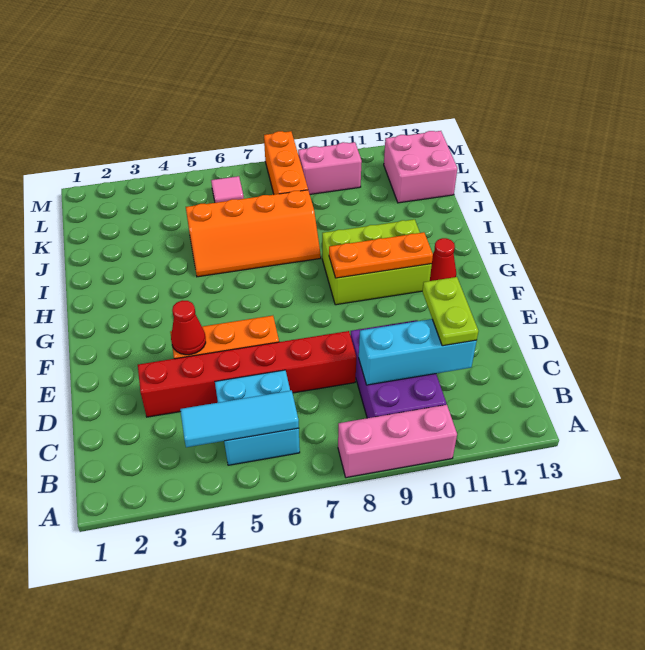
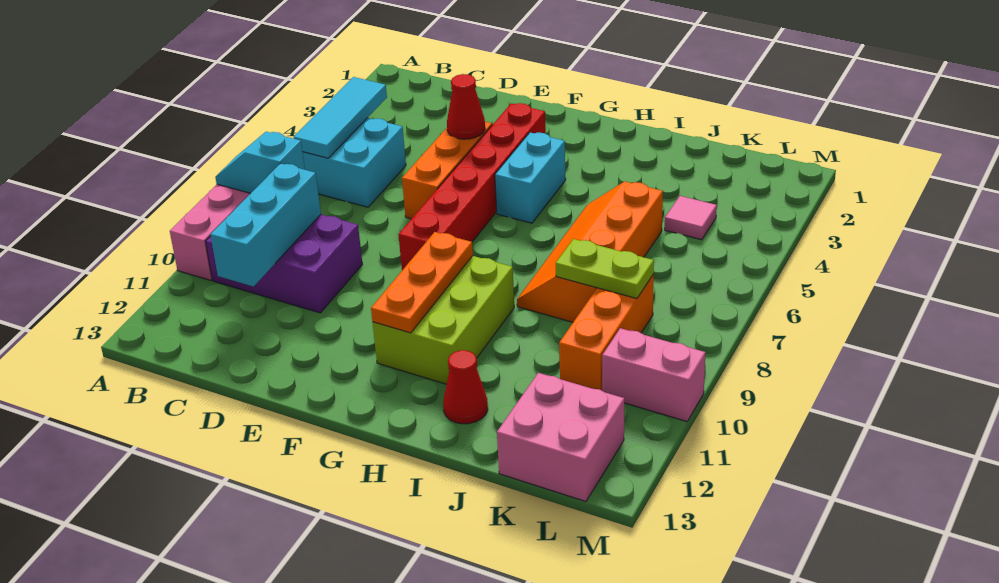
none -> cyan 1x2 slope [215,132,305,194]
lime 1x2 plate [422,277,478,346] -> lime 1x2 plate moved to [556,239,654,299]
red 1x6 brick [138,331,356,417] -> red 1x6 brick moved to [398,103,546,270]
none -> cyan 1x2 brick [495,132,566,223]
red 1x1 cone [430,238,456,281] -> red 1x1 cone moved to [443,350,488,424]
orange 1x3 brick [264,131,308,195] -> orange 1x3 brick turned to [559,274,654,390]
pink 1x1 tile [211,176,244,203] -> pink 1x1 tile moved to [665,196,717,240]
pink 1x2 brick [298,142,362,194] -> pink 1x2 brick turned to [602,328,706,421]

